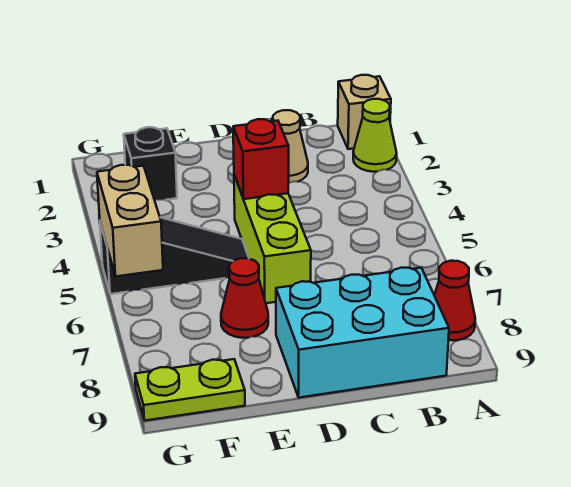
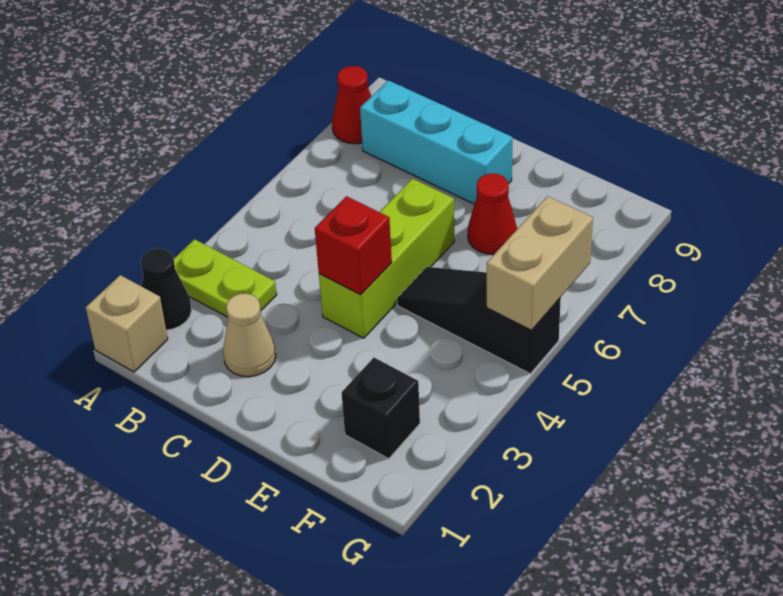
lime 1x1 cone [353,99,397,172] -> black 1x1 cone [141,248,192,330]
cyan 2x3 brick [276,268,449,398] -> cyan 1x3 brick [360,80,512,204]
lime 1x2 plate [135,359,245,421] -> lime 1x2 plate moved to [174,239,277,317]

